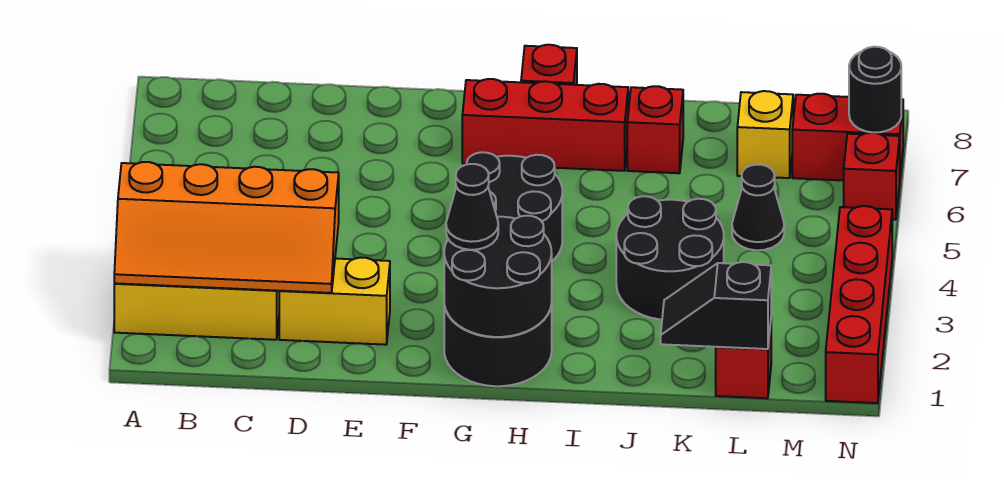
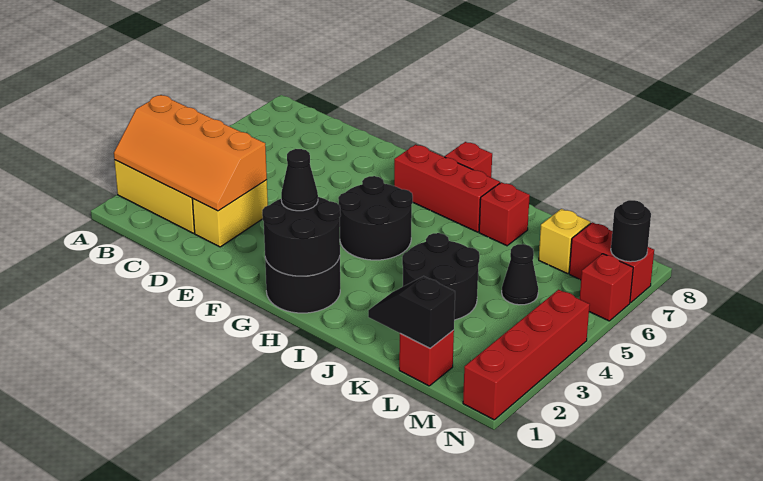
yellow 1x2 brick [279,258,390,345] -> yellow 1x2 brick turned to [192,180,268,247]

